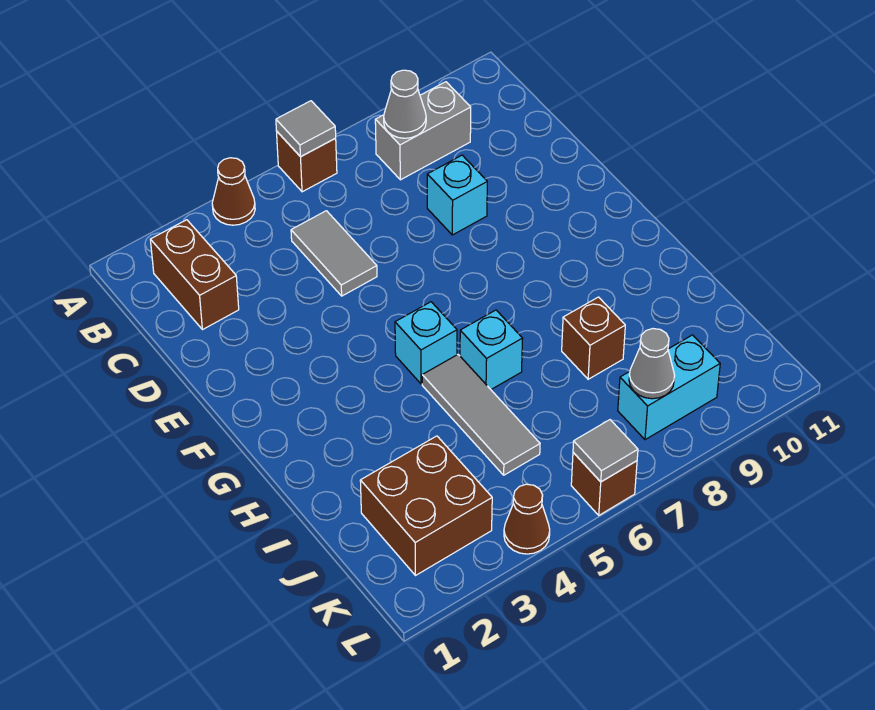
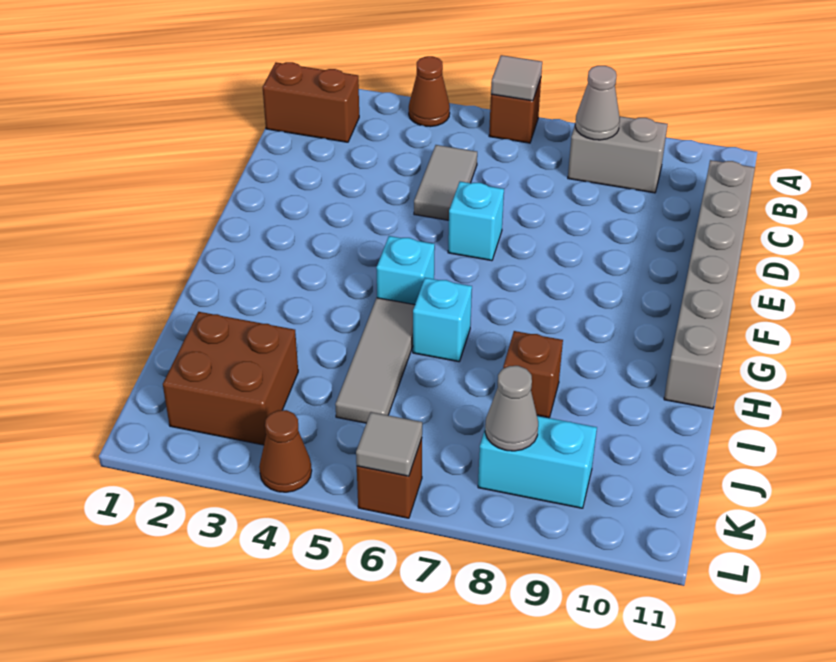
brown 1x2 brick [150,220,239,330] -> brown 1x2 brick turned to [263,62,359,142]
none -> grey 1x6 brick [664,160,755,409]
cyan 1x1 brick [427,155,487,235] -> cyan 1x1 brick moved to [448,182,504,261]

